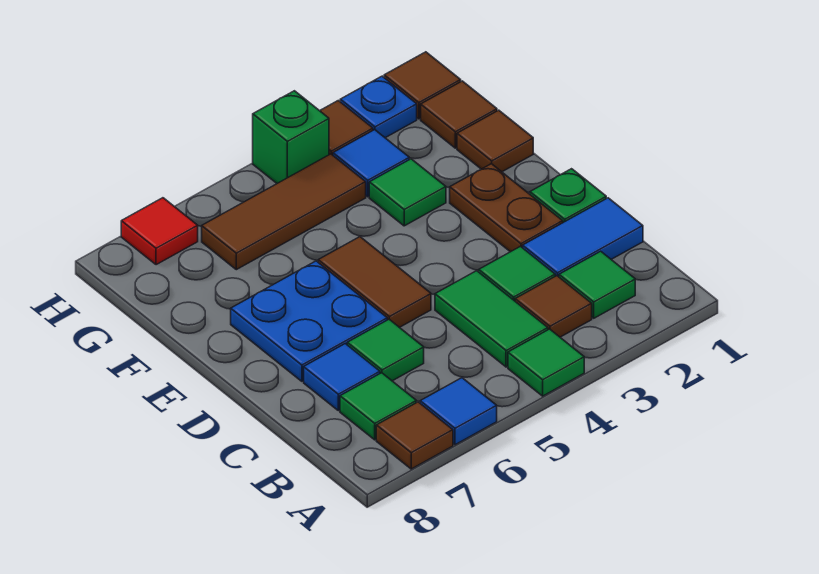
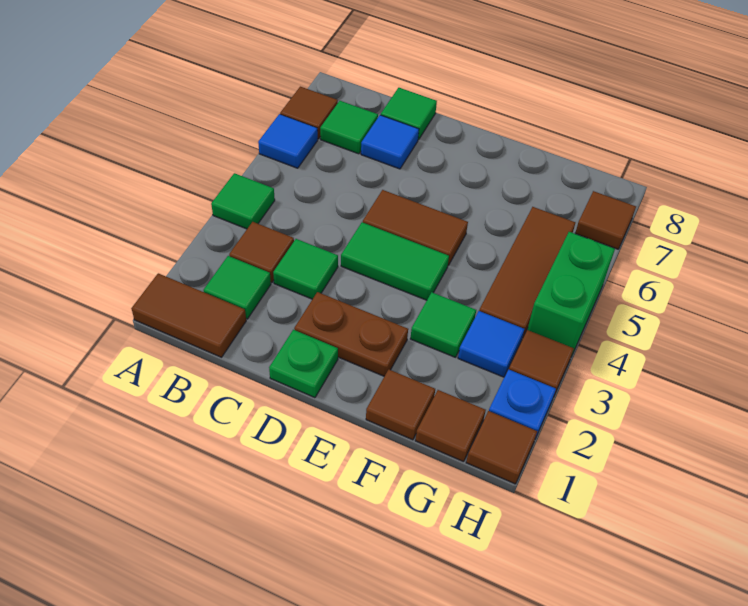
none -> brown 1x2 tile [131,273,246,357]
green 1x2 tile [435,271,548,367] -> green 1x2 tile moved to [341,222,449,300]
blue 1x2 tile [523,198,643,277] -> none
green 1x1 tile [347,319,424,381] -> green 1x1 tile moved to [381,88,437,140]
blue 2x2 plate [231,261,387,381] -> none
green 1x1 brick [253,91,329,183] -> green 1x2 brick [527,232,615,354]
red 1x1 tile [121,198,198,265] -> brown 1x1 tile [575,191,636,249]

